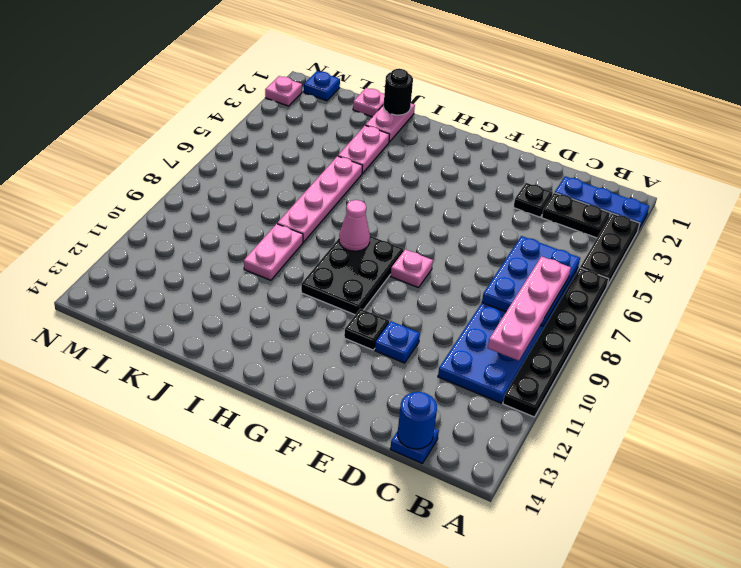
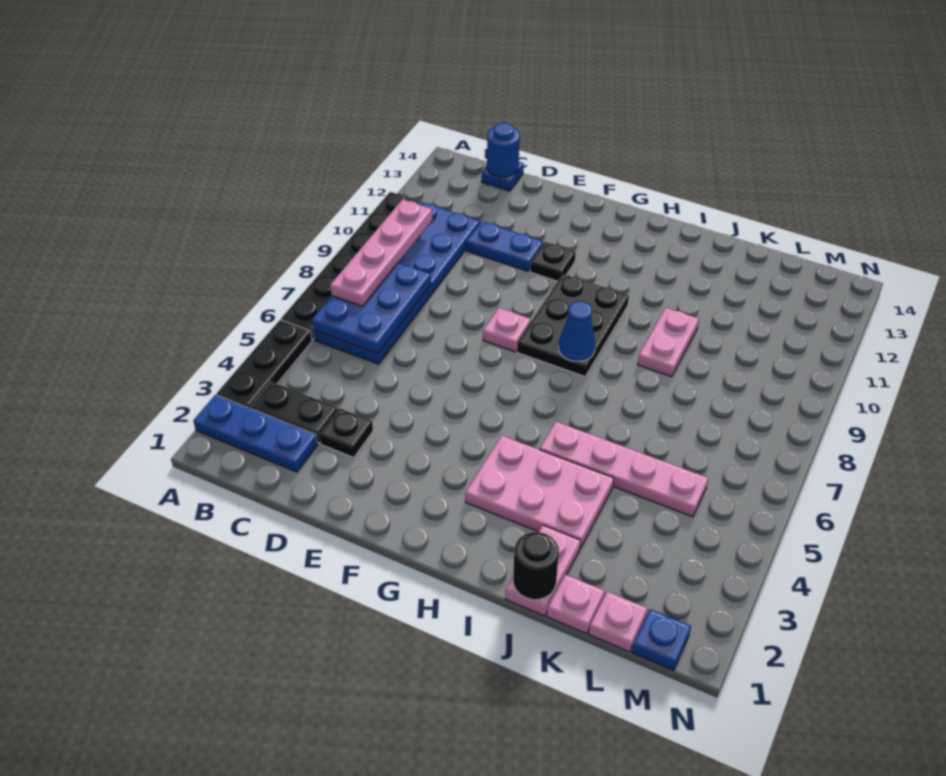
blue 1x1 plate [375,321,420,363] -> blue 1x2 plate [466,221,543,272]
pink 1x1 cone [339,200,370,251] -> blue 1x1 cone [558,301,596,361]
pink 1x2 plate [338,125,390,173] -> pink 2x3 plate [465,435,614,548]
pink 1x4 plate [277,156,362,242] -> pink 1x4 plate turned to [540,422,708,517]
pink 1x1 plate [265,76,302,106] -> pink 1x1 plate moved to [589,592,648,652]

